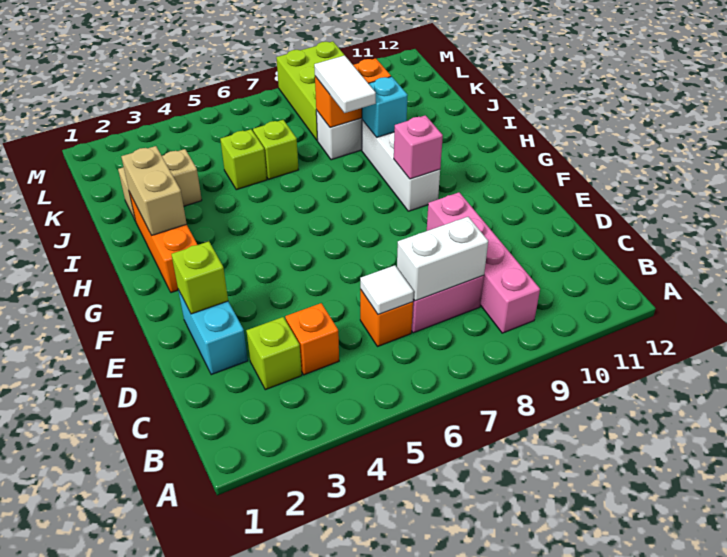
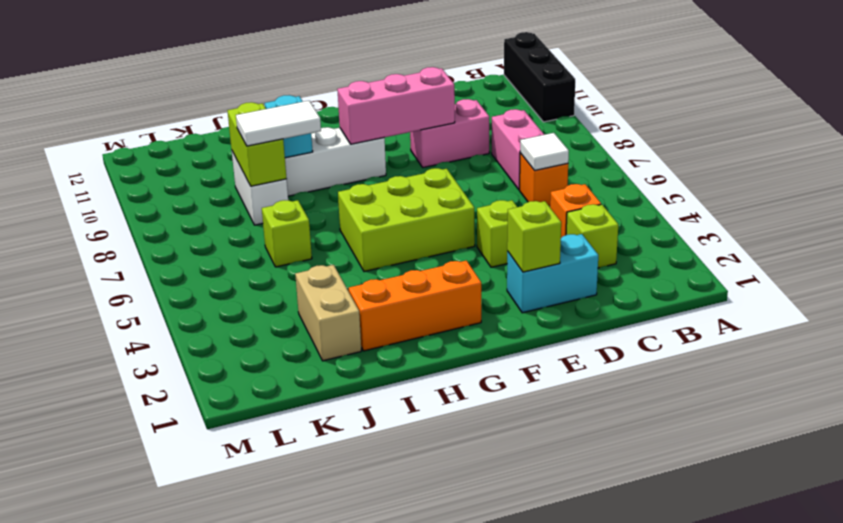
none -> black 1x3 brick [504,32,575,122]
pink 1x4 brick [427,192,540,333] -> pink 1x2 brick [410,99,489,168]
white 1x2 brick [397,217,488,301] -> none
pink 1x1 brick [394,115,443,179] -> pink 1x3 brick [337,67,455,144]
tan 1x2 brick [121,146,187,235] -> none
lime 1x1 brick [220,129,267,190] -> lime 1x1 brick moved to [477,200,517,267]
orange 1x2 brick [315,58,391,128] -> lime 1x2 brick [227,102,287,186]
lime 2x3 brick [276,41,344,141] -> lime 2x3 brick moved to [338,168,475,272]

